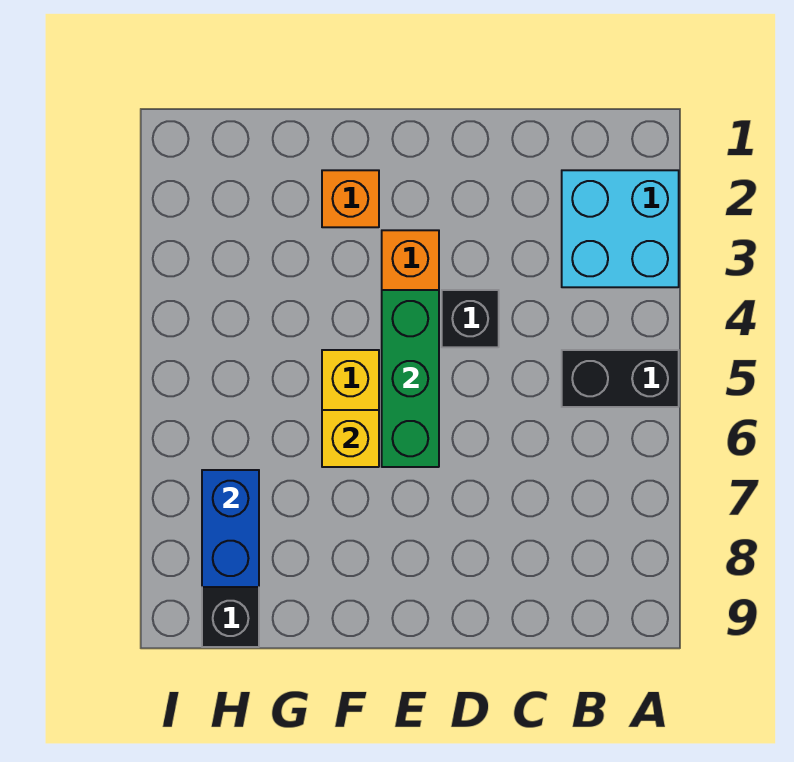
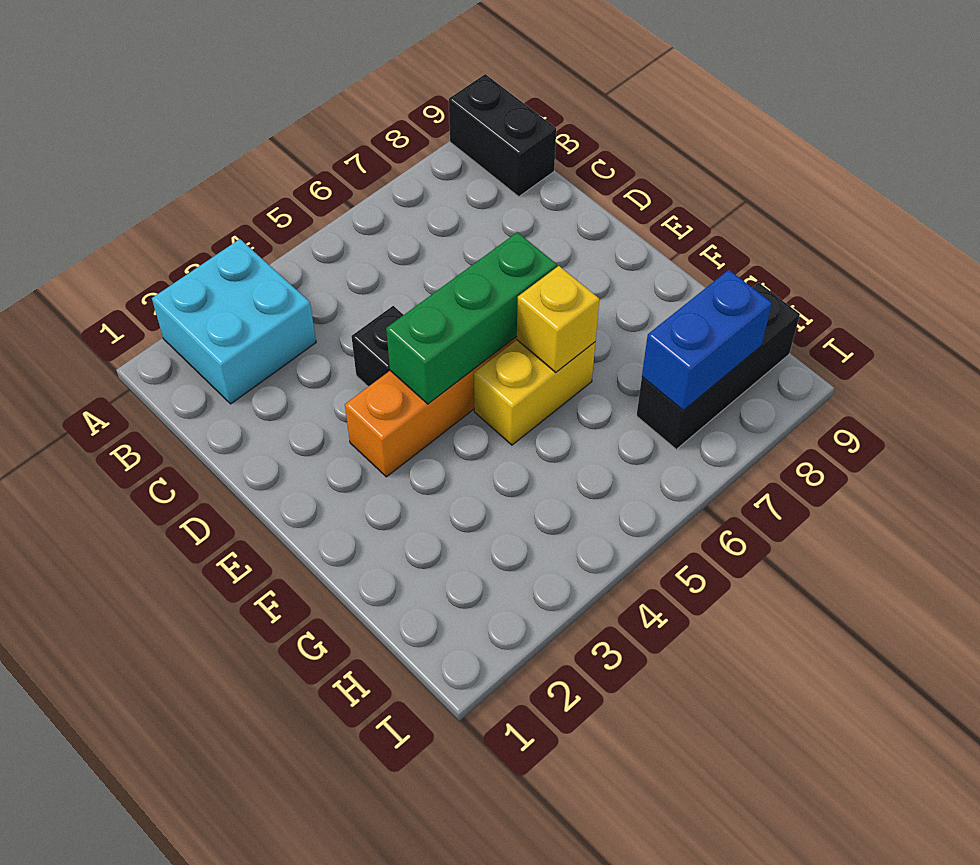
black 1x2 brick [562,350,679,407] -> black 1x2 brick moved to [449,74,556,197]
orange 1x1 brick [322,170,379,227] -> none

